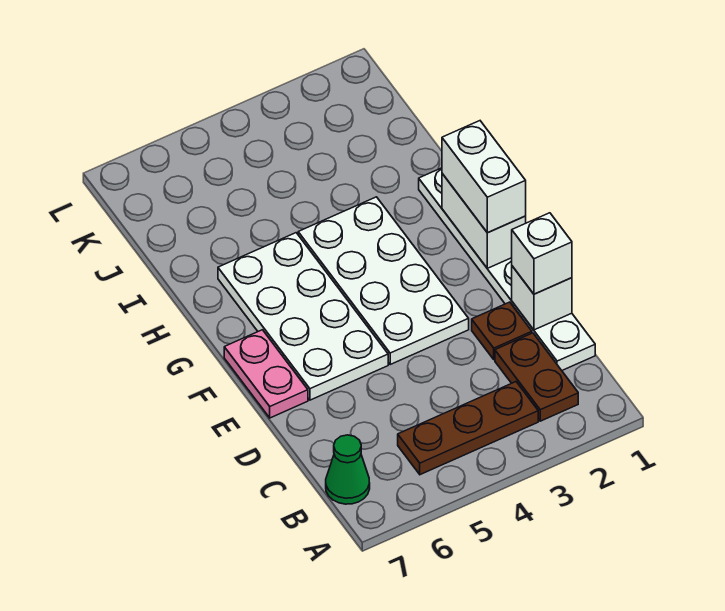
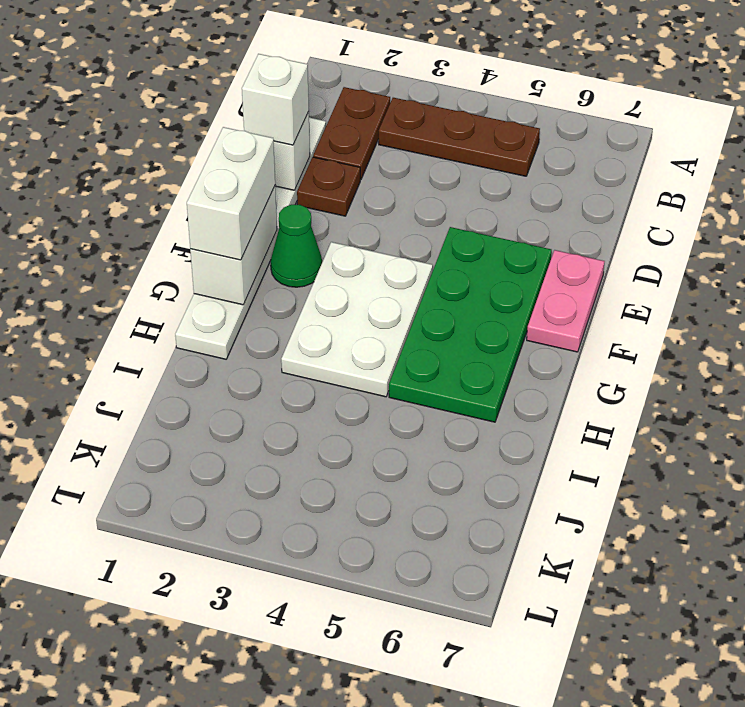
green 1x1 cone [326,435,370,504] -> green 1x1 cone moved to [271,205,322,287]
white 2x4 plate [298,197,469,364] -> white 2x3 plate [281,242,433,397]
white 2x4 plate [218,233,388,400] -> green 2x4 plate [389,227,552,422]

